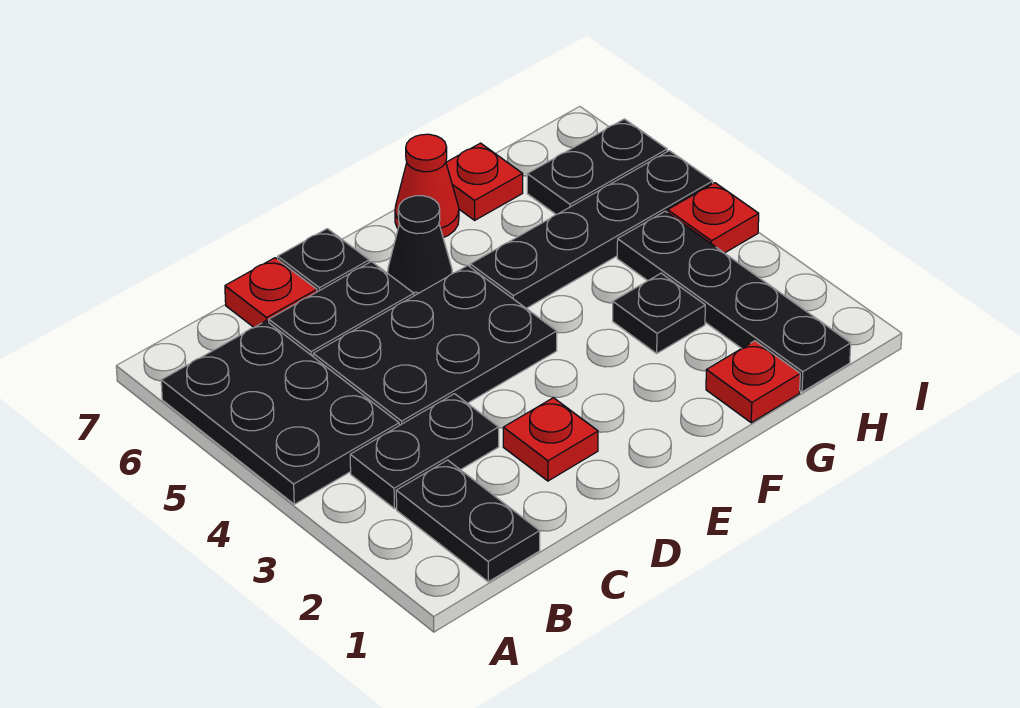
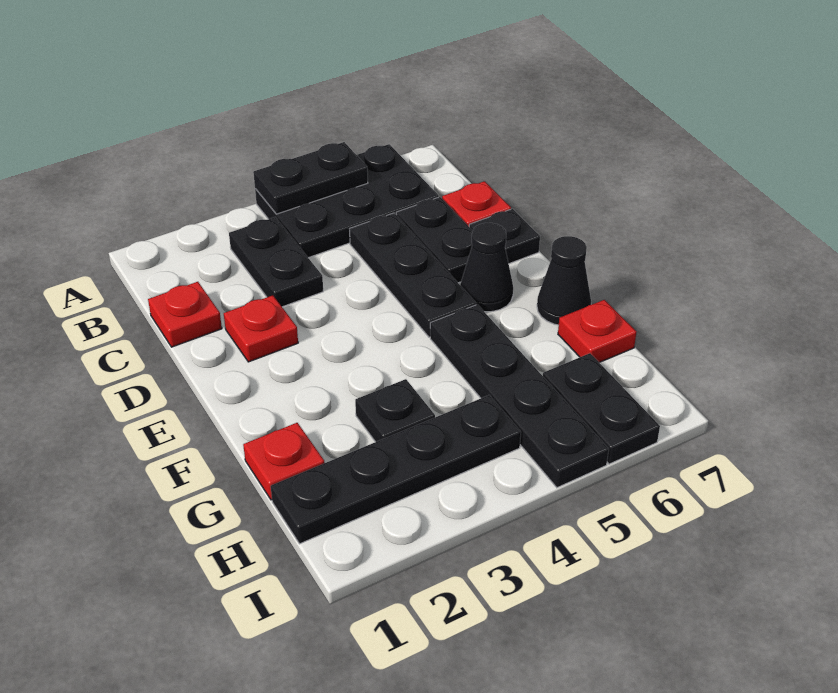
black 1x2 plate [396,460,540,582] -> black 1x2 plate moved to [253,142,368,214]
black 2x3 plate [313,266,557,425] -> black 1x3 plate [350,213,476,337]
red 1x1 cone [395,134,459,238] -> black 1x1 cone [537,236,591,325]
red 1x1 plate [668,183,759,253] -> red 1x1 plate moved to [148,282,222,347]

